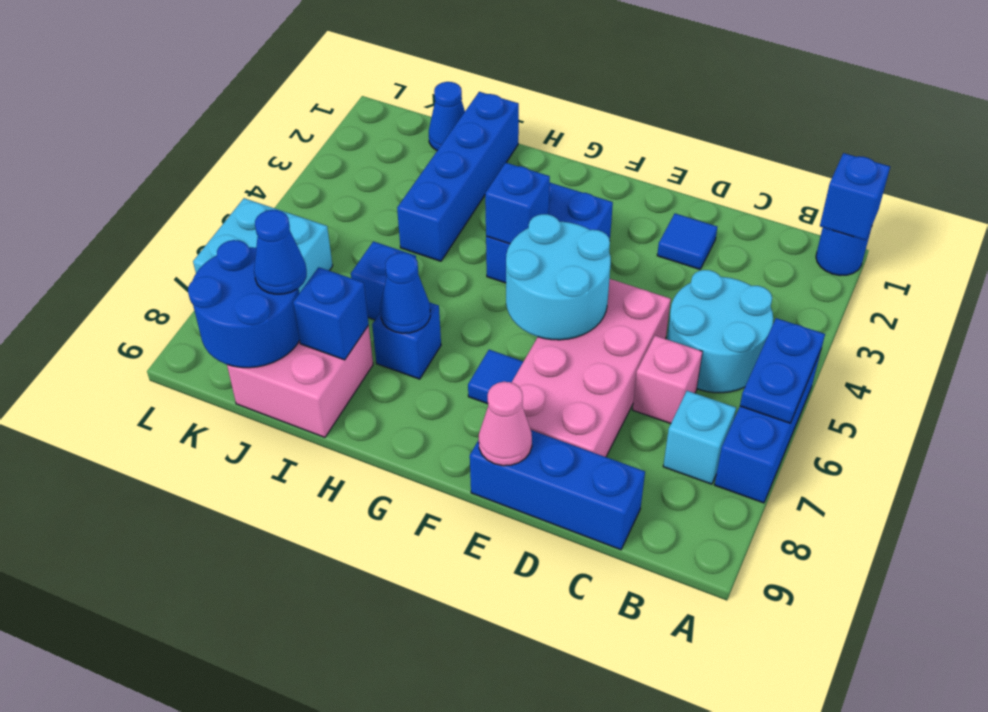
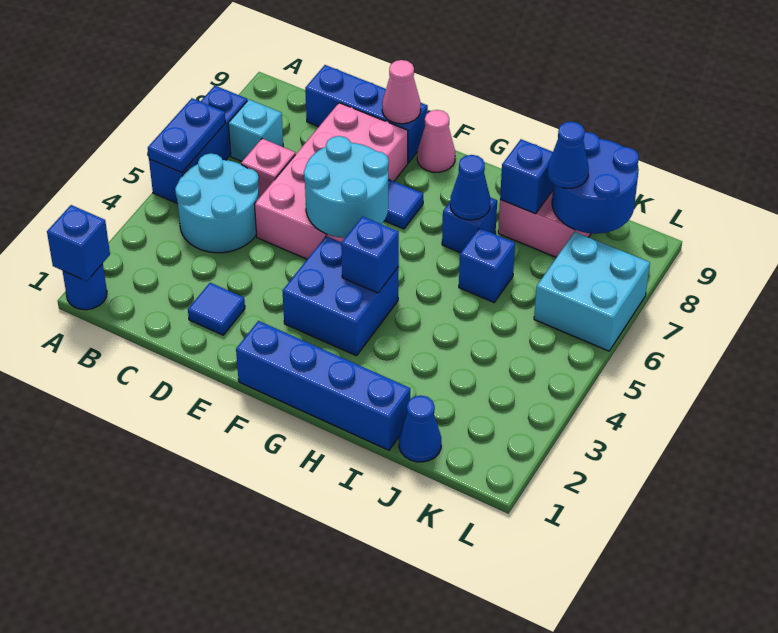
none -> pink 1x1 cone [417,110,455,172]
blue 1x4 brick [397,92,519,261] -> blue 1x4 brick turned to [236,321,410,450]

